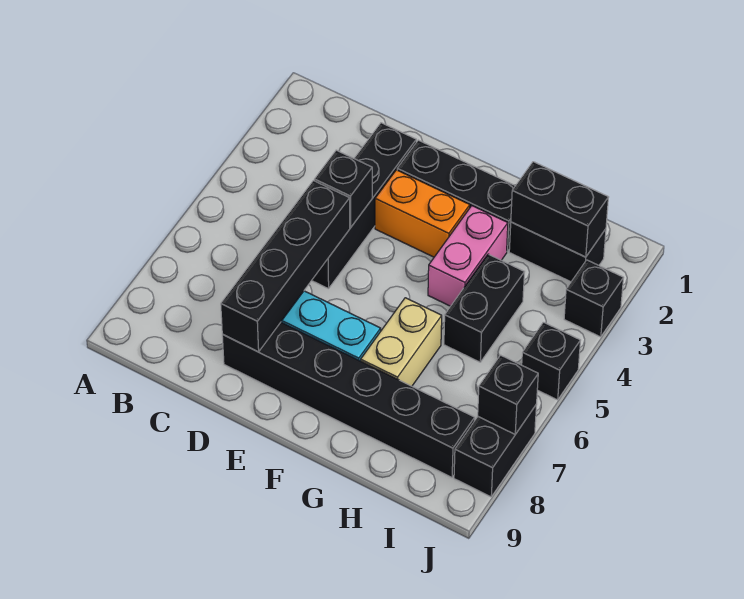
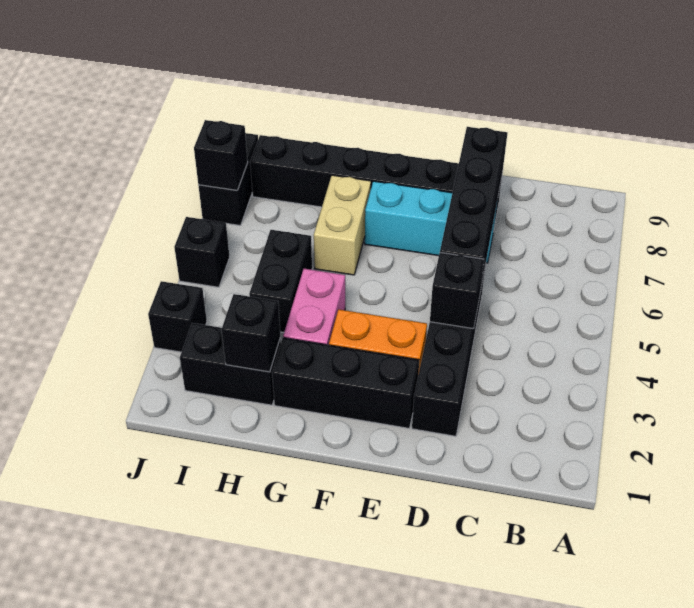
black 1x2 brick [511,162,609,257] -> black 1x1 brick [222,294,280,372]

